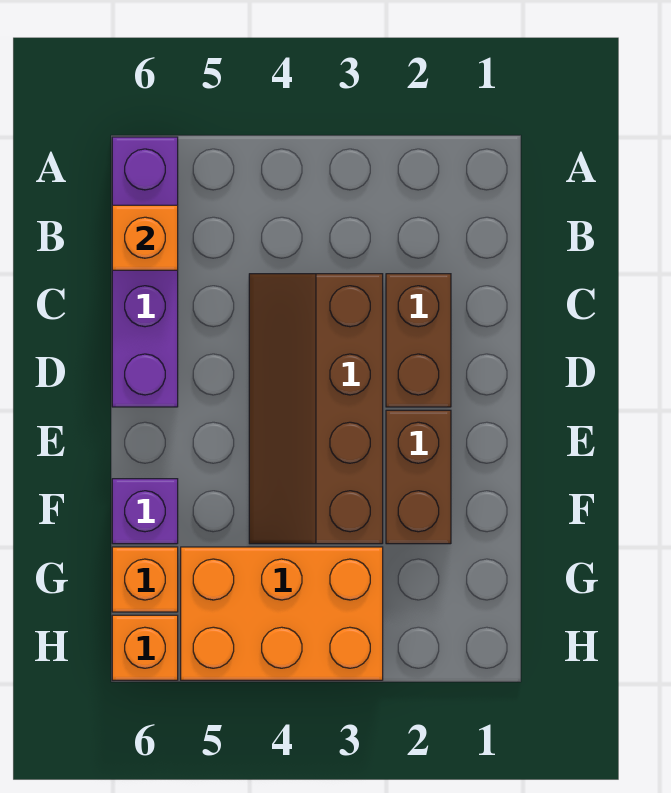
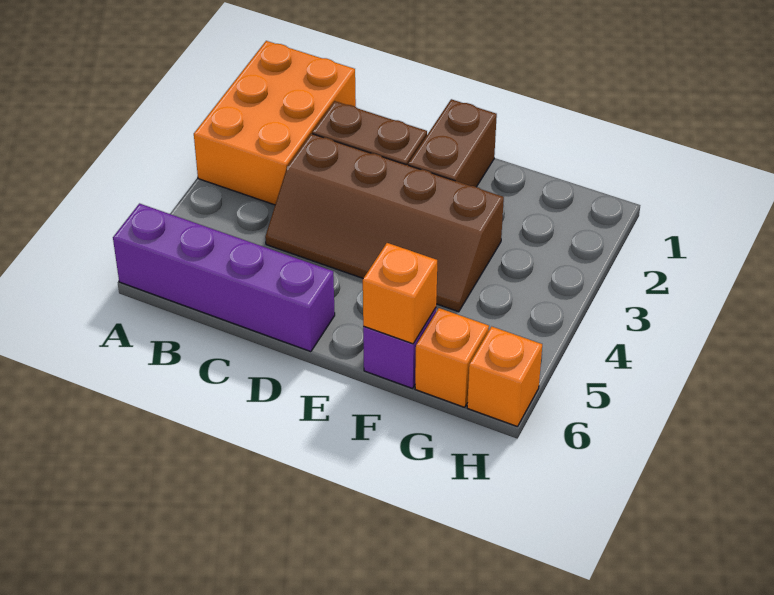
orange 1x1 brick [112,205,178,270] -> orange 1x1 brick moved to [363,243,437,344]
brown 1x2 brick [386,410,451,544] -> brown 1x2 brick turned to [408,99,497,187]
orange 2x3 brick [181,547,383,680] -> orange 2x3 brick moved to [194,41,356,205]

